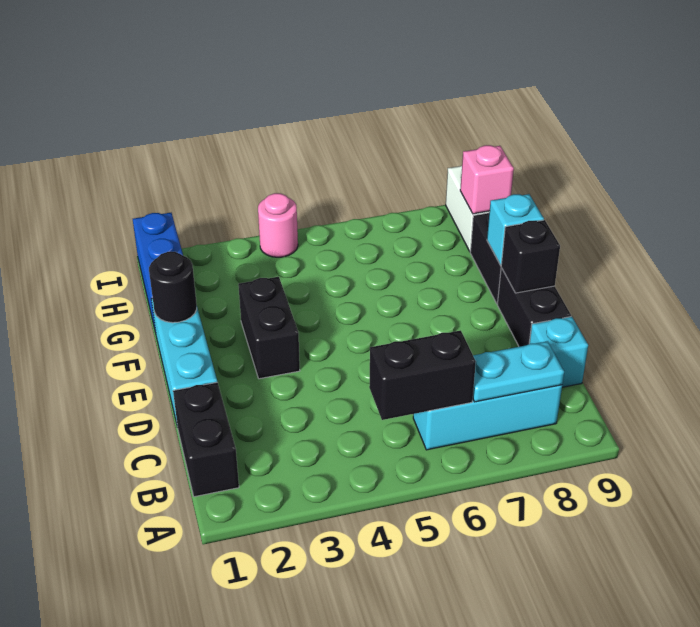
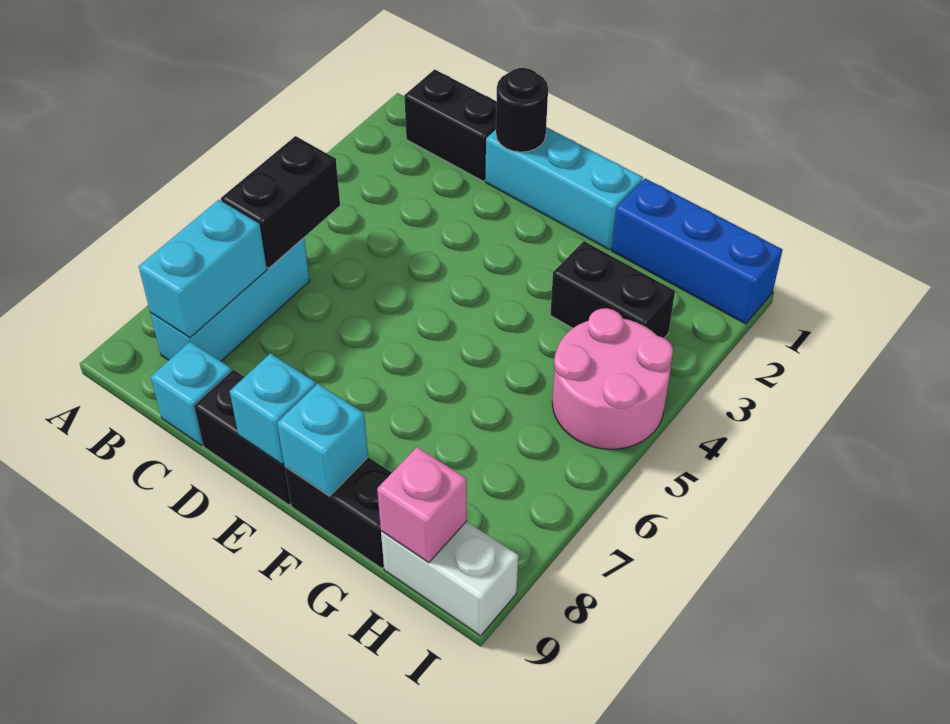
cyan 1x2 plate [473,341,564,402] -> cyan 1x2 brick [139,200,267,338]
black 1x2 brick [238,277,300,379] -> black 1x2 brick moved to [550,241,675,338]
black 1x1 brick [501,220,560,293] -> cyan 1x1 brick [230,353,316,464]
black 1x1 round brick [149,252,197,323] -> black 1x1 round brick moved to [496,68,548,152]
pink 1x1 round brick [258,193,298,257] -> pink 2x2 round brick [552,308,673,449]

